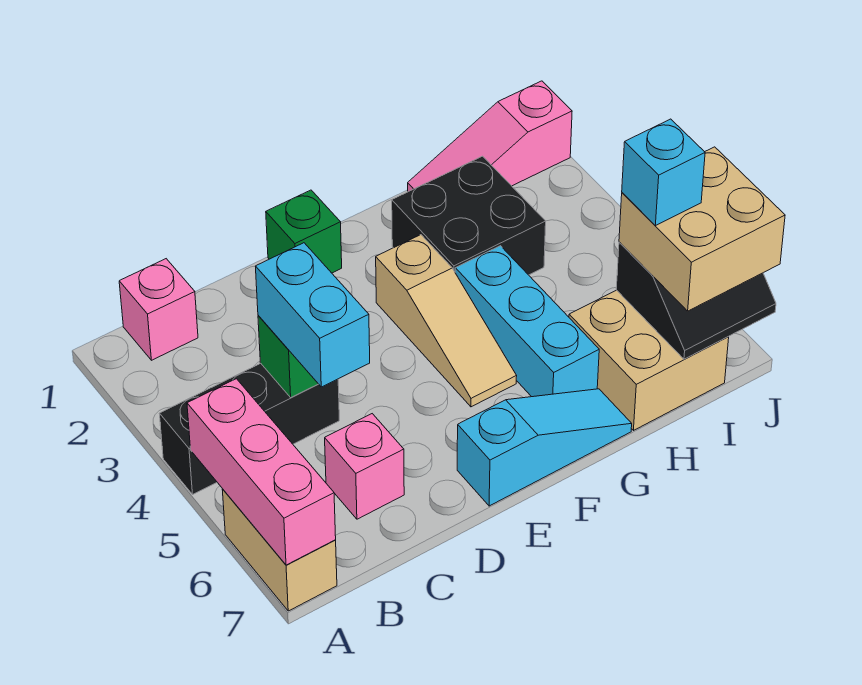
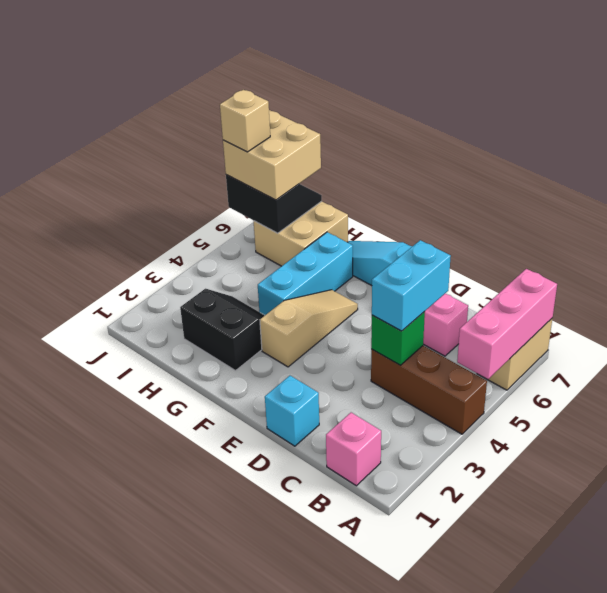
black 1x3 brick [159,363,339,494] -> brown 1x3 brick [371,346,487,434]
green 1x1 brick [266,190,342,273] -> none
black 2x2 brick [392,156,546,275] -> black 2x2 slope [180,289,265,371]
pink 1x3 slope [408,81,572,192] -> none
cyan 1x1 brick [622,119,705,226] -> cyan 1x1 brick moved to [265,376,319,446]
none -> tan 1x1 brick [220,90,270,152]

